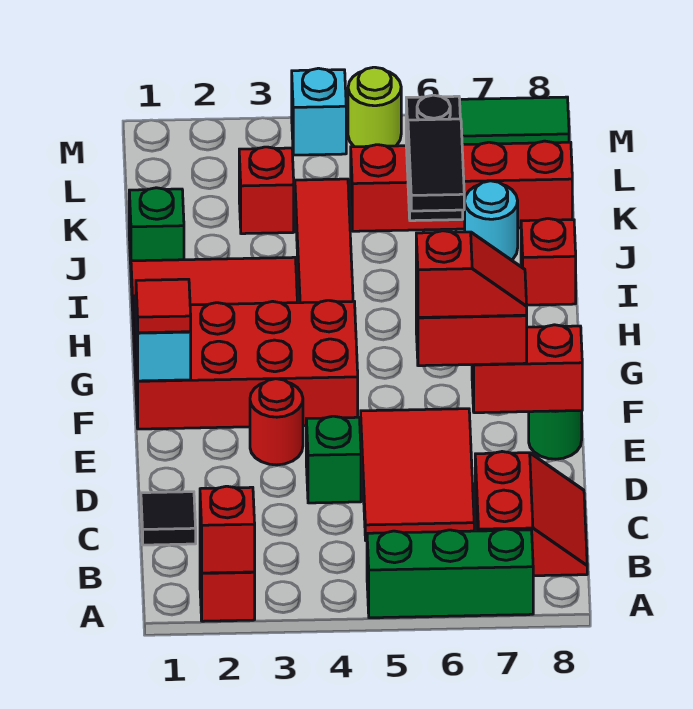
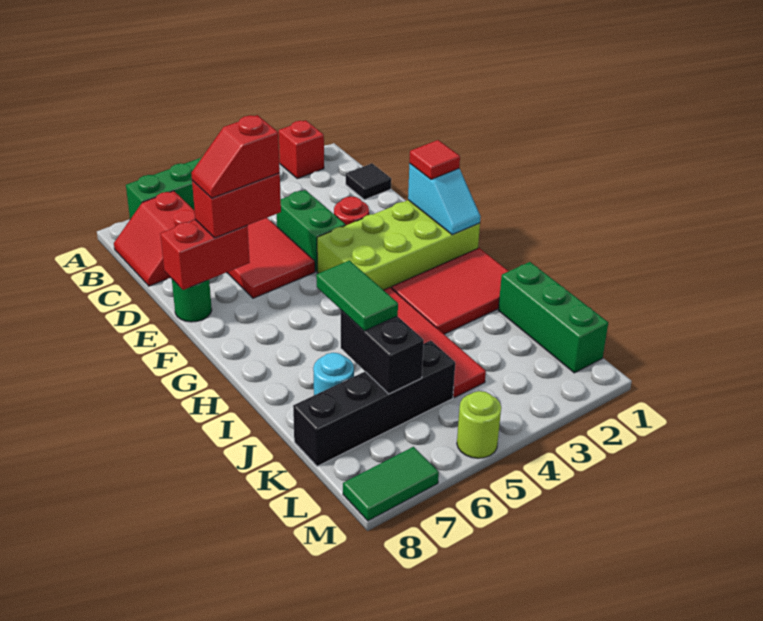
red 1x1 brick [200,486,255,573] -> none
green 1x1 brick [306,416,361,503] -> green 1x2 brick [277,190,346,272]
red 2x4 brick [134,300,358,429] -> lime 2x4 brick [317,200,480,290]
black 1x2 tile [408,119,464,211] -> green 1x2 tile [316,261,398,331]
red 1x1 brick [521,219,576,305] -> none
green 1x1 brick [129,188,184,264] -> green 1x3 brick [498,262,608,373]
red 1x1 brick [239,147,294,234] -> none
red 1x4 brick [351,141,572,231] -> black 1x4 brick [293,341,455,466]
cyan 1x1 brick [292,68,346,155] -> none

